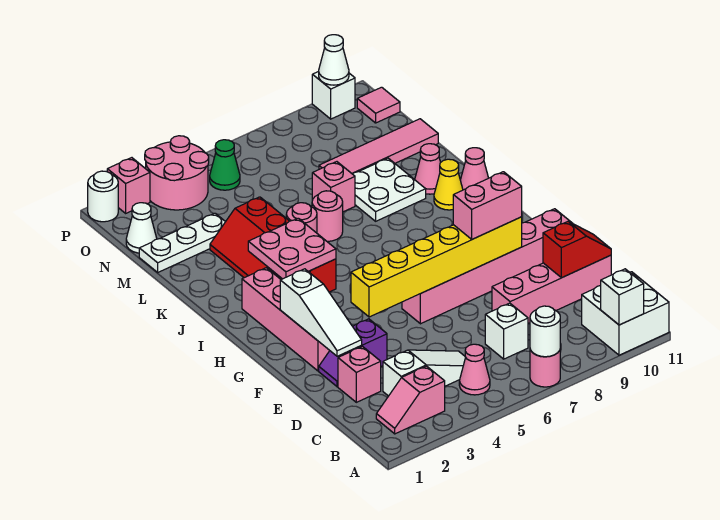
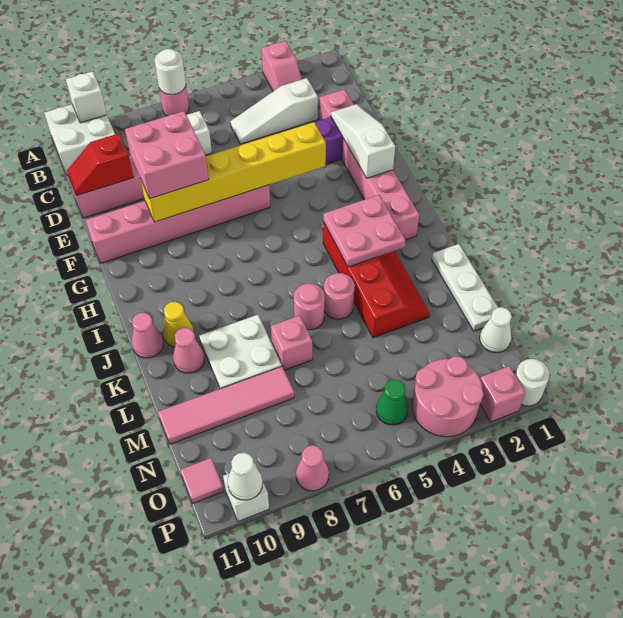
pink 1x2 slope [376,366,445,434] -> pink 1x2 slope turned to [261,41,302,91]
pink 1x1 cone [459,344,490,395] -> pink 1x1 cone moved to [296,445,329,491]
pink 1x2 brick [453,172,522,239] -> pink 2x2 brick [125,111,209,199]
white 1x3 plate [139,213,225,272] -> white 1x3 plate turned to [432,244,498,331]

